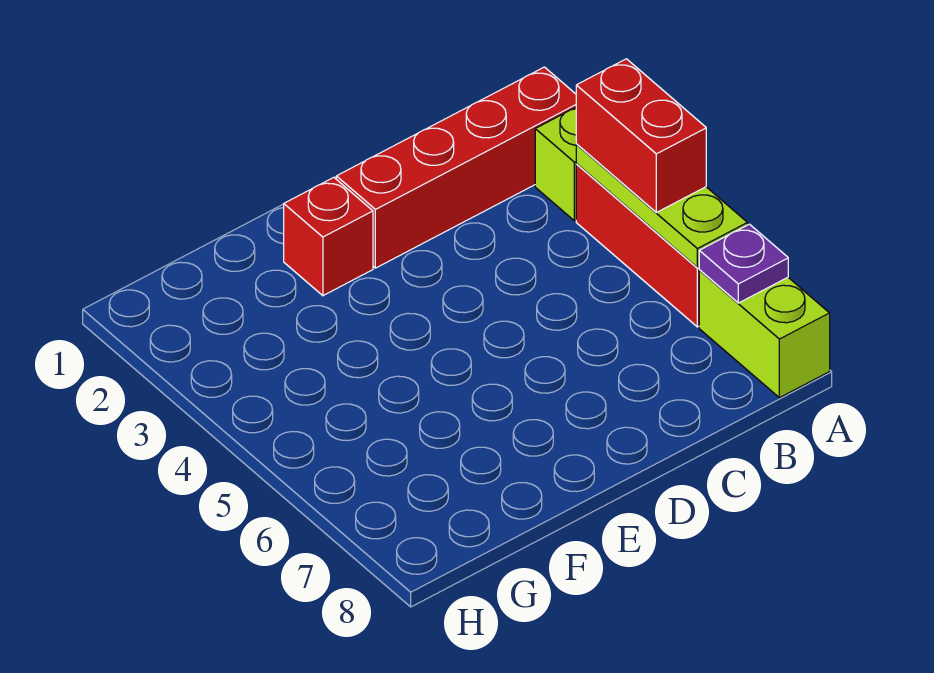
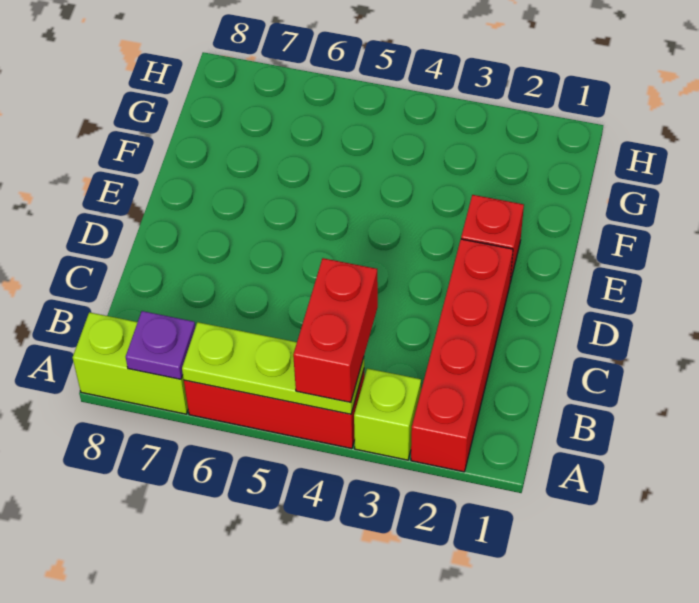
red 1x2 brick [576,59,706,212] -> red 1x2 brick turned to [293,258,378,403]

